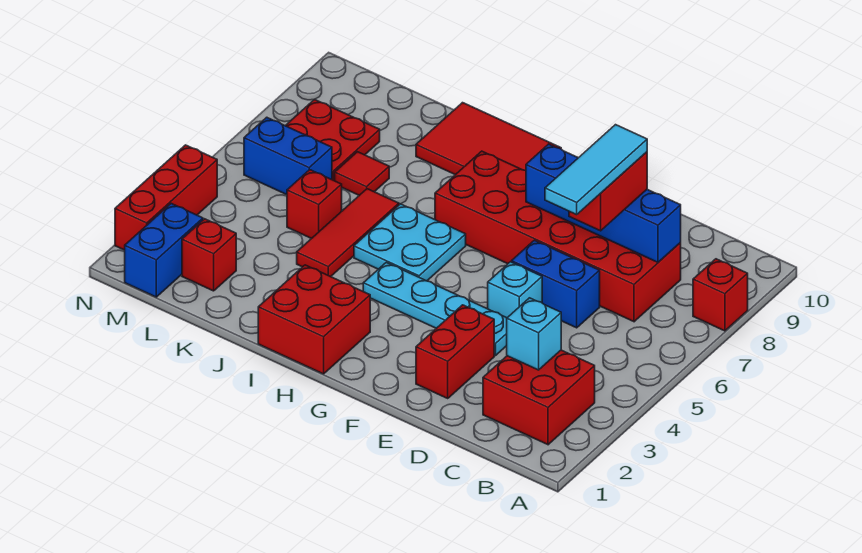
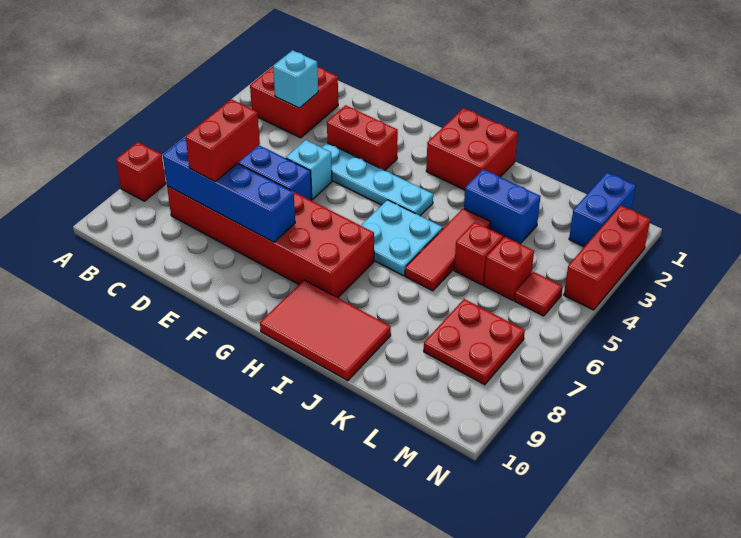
cyan 1x3 tile [545,125,647,215] -> none
red 1x2 brick [416,305,494,398] -> red 1x2 brick turned to [327,105,398,170]
red 1x1 tile [335,152,389,195] -> red 1x1 tile moved to [514,272,563,316]
red 1x1 brick [182,219,236,291] -> red 1x1 brick moved to [484,237,534,300]
blue 1x2 brick [244,117,332,195] -> blue 1x2 brick moved to [464,169,541,244]

